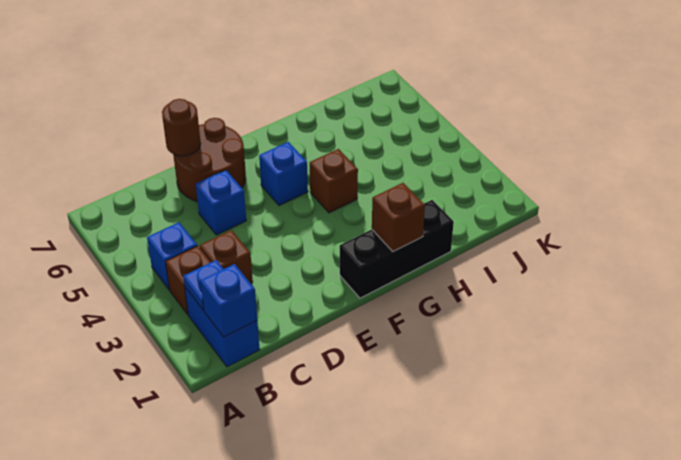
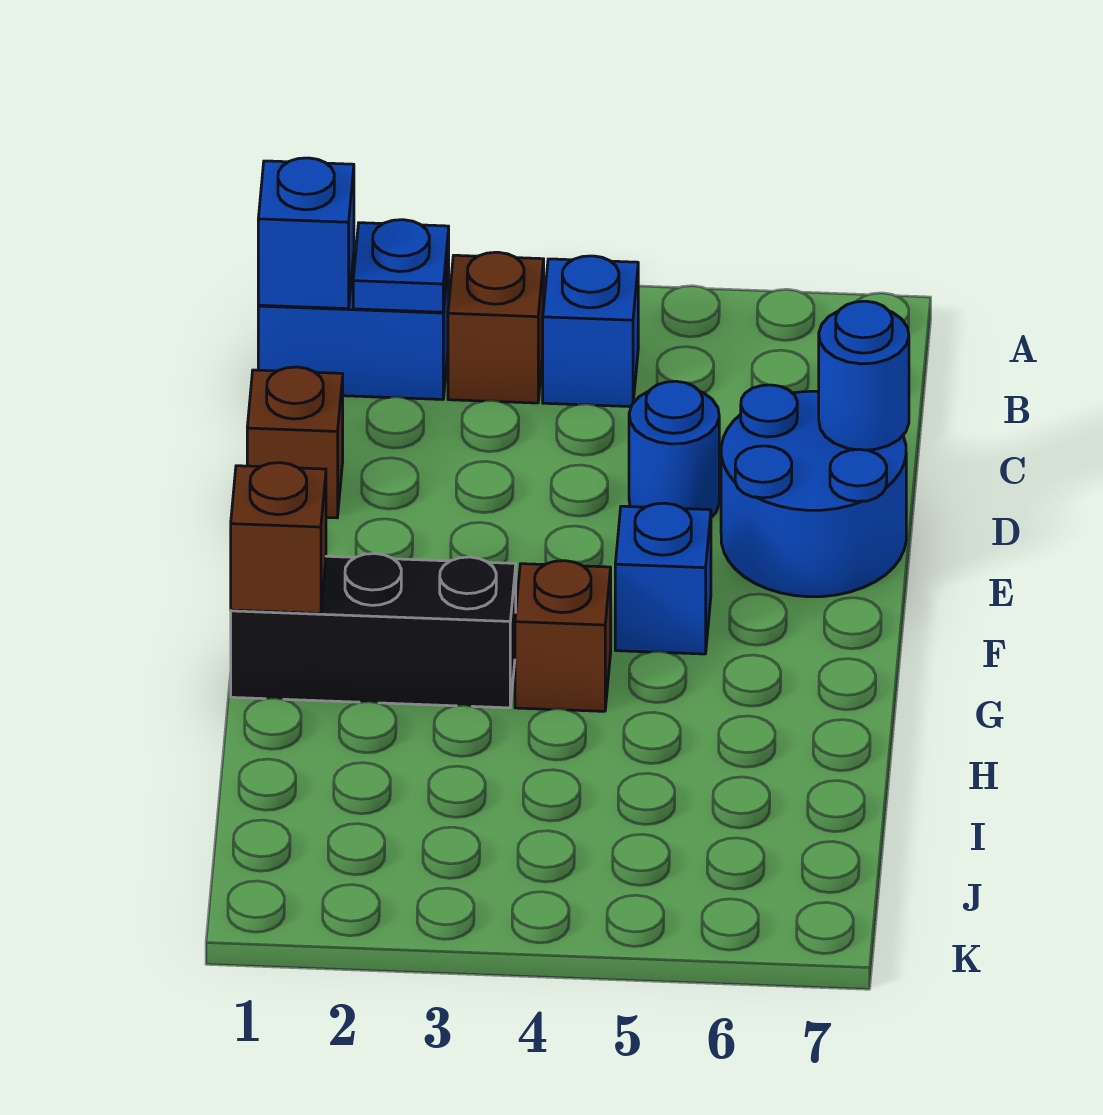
brown 1x1 brick [200,230,253,283] -> brown 1x1 brick moved to [247,367,343,518]
blue 1x1 brick [196,170,246,235] -> blue 1x1 round brick [629,381,719,517]
brown 2x2 round brick [173,118,246,202] -> blue 2x2 round brick [721,385,906,597]
brown 1x1 round brick [162,99,201,156] -> blue 1x1 round brick [819,301,909,450]
black 1x3 brick [340,200,454,298] -> black 1x3 brick turned to [231,554,516,708]

